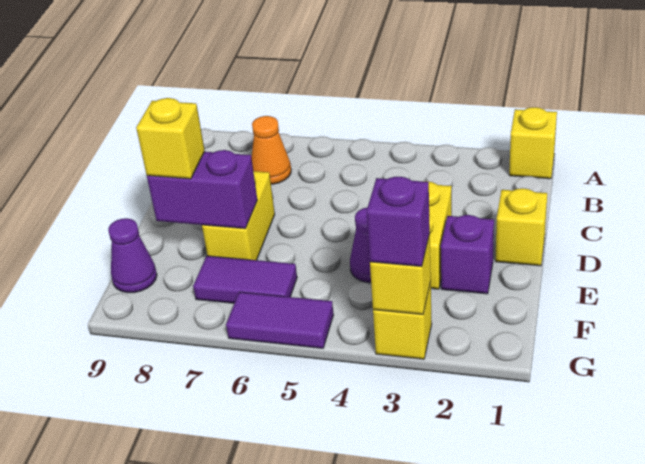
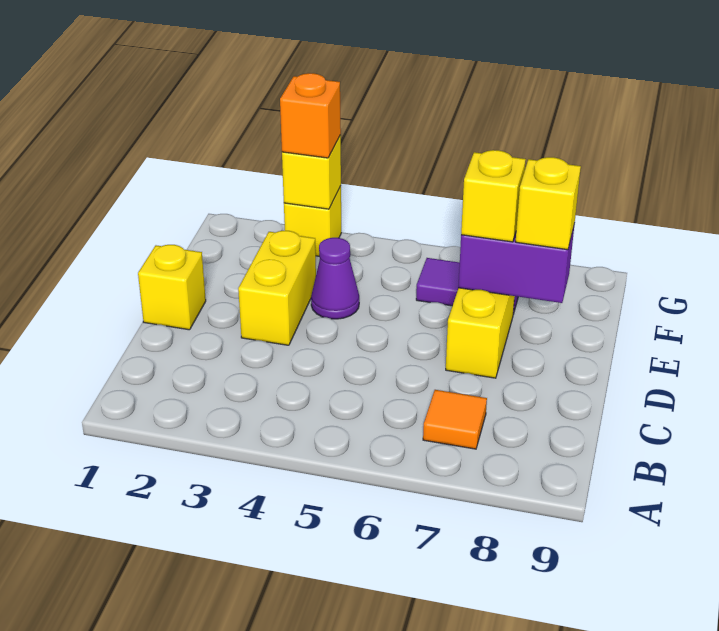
yellow 1x1 brick [509,107,557,179] -> yellow 1x1 brick moved to [461,150,526,242]
orange 1x1 cone [251,116,291,184] -> orange 1x1 tile [423,390,487,449]
purple 1x1 brick [441,215,494,294] -> none
purple 1x1 cone [108,218,157,293] -> none
purple 1x1 brick [366,177,430,267] -> orange 1x1 brick [280,73,341,158]
purple 1x2 tile [226,292,333,348] -> none

